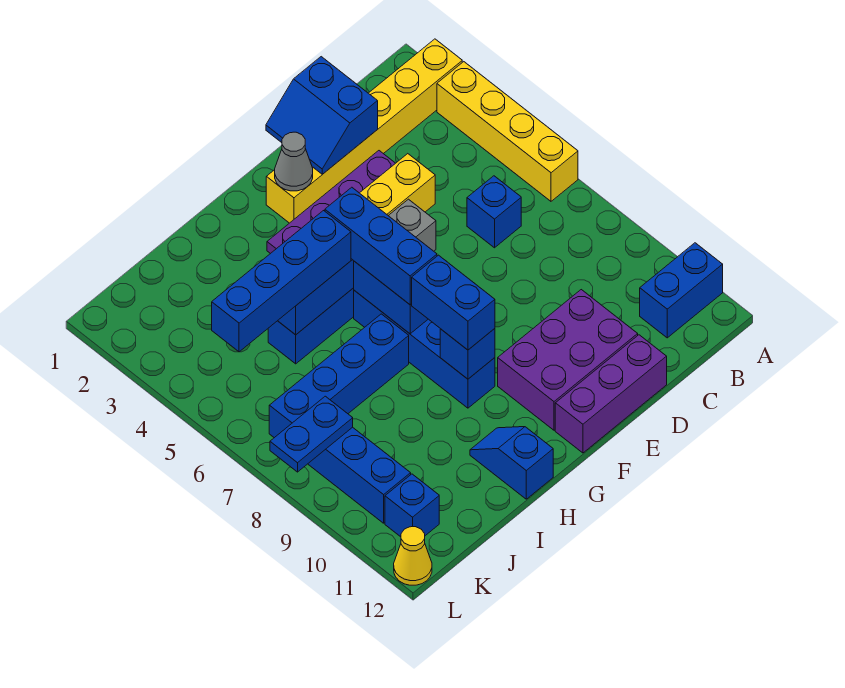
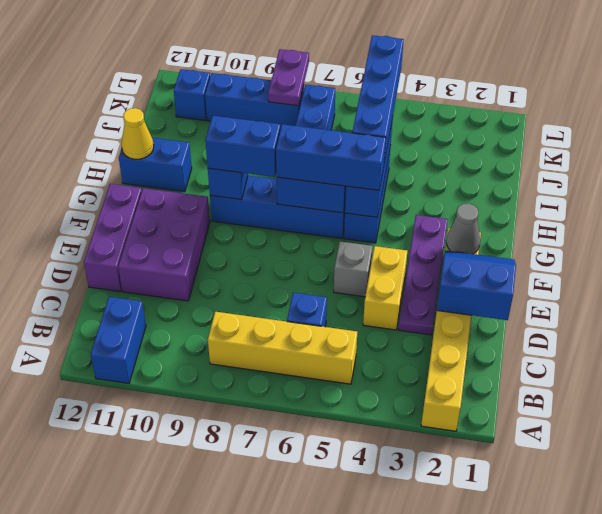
yellow 1x4 brick [437,62,578,201] -> yellow 1x4 brick moved to [208,312,357,384]
blue 1x2 slope [470,427,553,499] -> blue 1x2 brick [119,138,192,192]
blue 1x2 plate [270,396,353,472] -> purple 1x2 plate [268,49,309,106]
yellow 1x1 cone [394,527,432,585] -> yellow 1x1 cone moved to [121,108,154,159]

